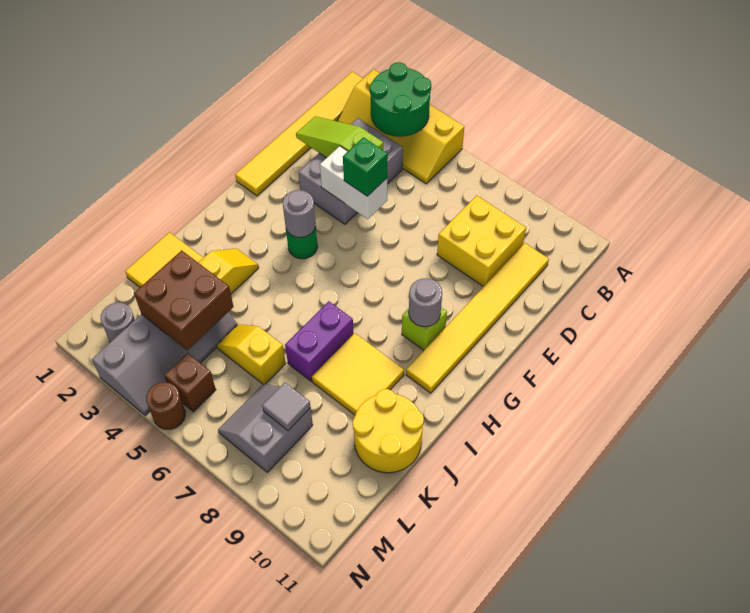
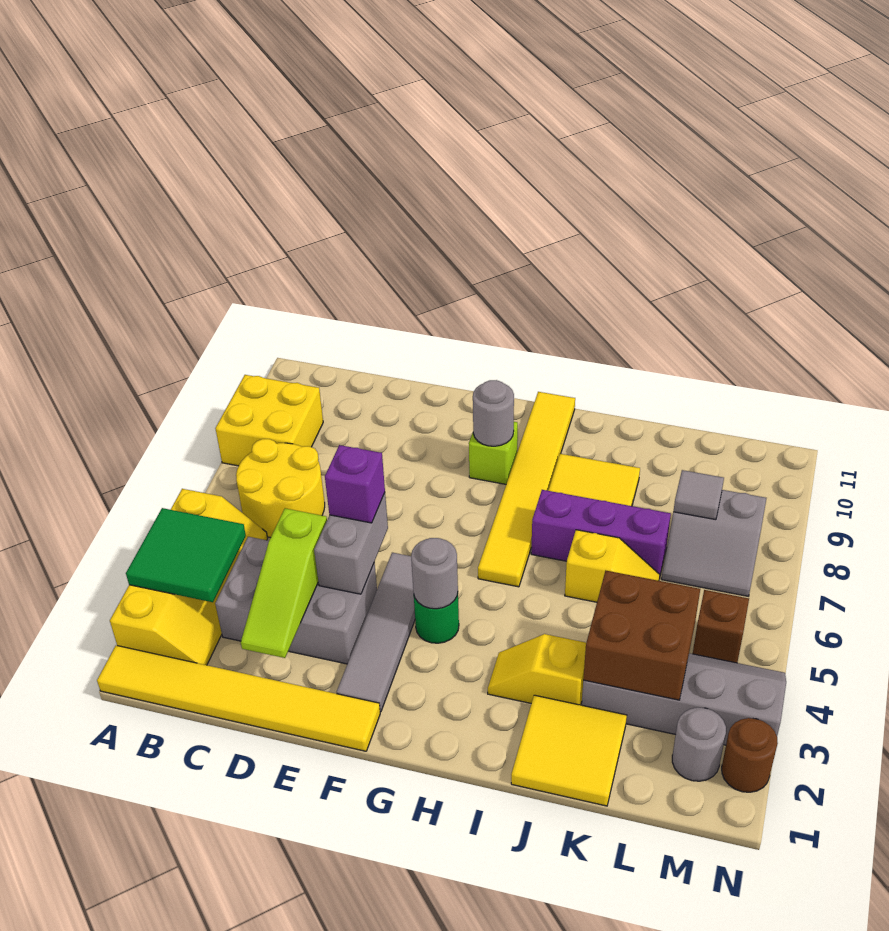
green 2x2 round brick [370,62,431,137] -> green 2x2 tile [126,508,246,602]
yellow 2x2 brick [437,195,526,287] -> yellow 2x2 brick moved to [215,375,323,466]
yellow 1x6 tile [406,243,549,393] -> yellow 1x6 tile turned to [478,392,575,587]
white 1x2 brick [320,146,387,219] -> grey 1x2 brick [314,493,388,594]
green 1x1 brick [343,137,388,196] -> purple 1x1 brick [325,445,385,523]
none -> grey 1x4 tile [337,553,415,712]
purple 1x2 brick [285,301,353,381] -> purple 1x3 brick [531,490,671,578]
yellow 2x2 round brick [353,389,424,473] -> yellow 2x2 round brick moved to [236,439,325,538]
yellow 1x2 slope [217,324,286,384] -> yellow 1x2 slope turned to [565,530,660,602]
brown 1x1 round brick [146,382,185,429] -> brown 1x1 round brick moved to [722,718,778,792]

